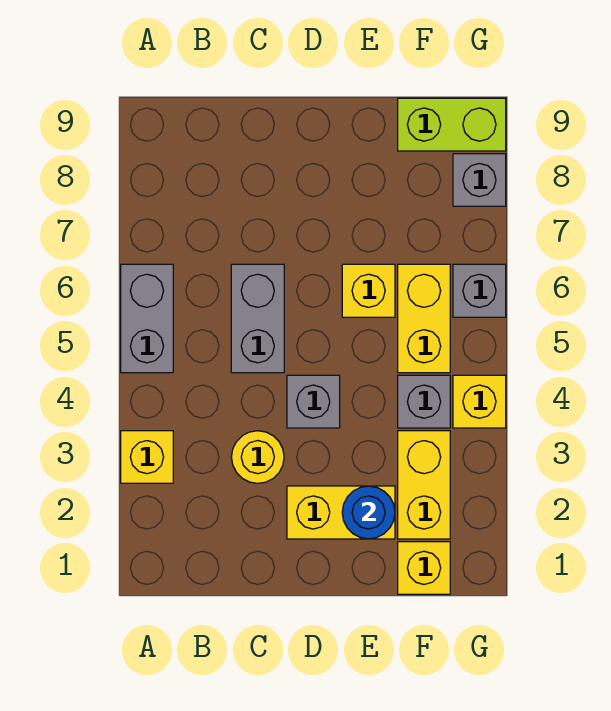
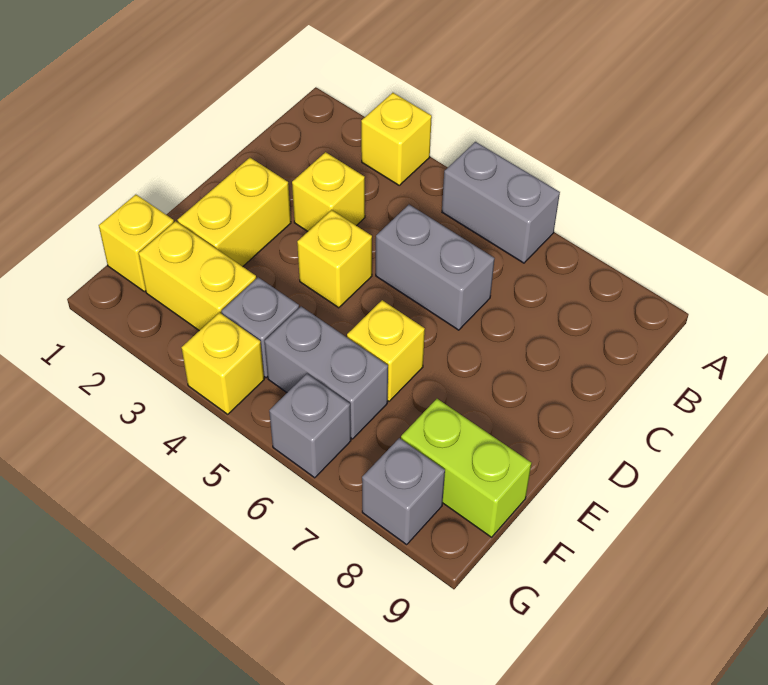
yellow 1x1 round brick [231,431,284,483] -> yellow 1x1 brick [292,152,365,231]
grey 1x1 brick [287,375,340,428] -> yellow 1x1 brick [297,210,372,308]
blue 1x1 round brick [342,486,395,539] -> none
yellow 1x2 brick [398,264,450,373] -> grey 1x2 brick [265,307,388,439]
lime 1x2 brick [398,98,506,151] -> lime 1x2 brick turned to [401,399,531,537]

